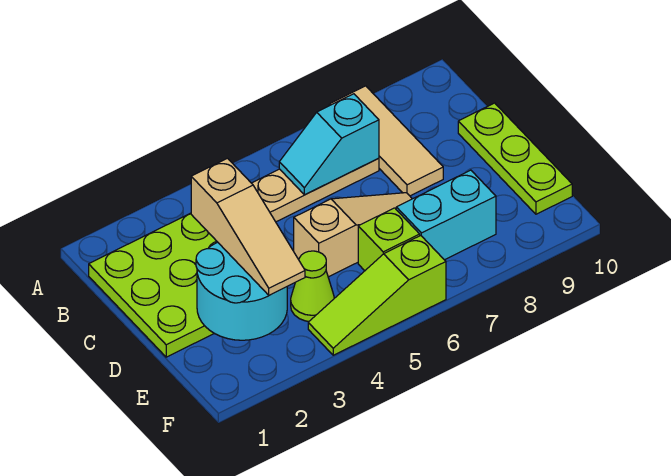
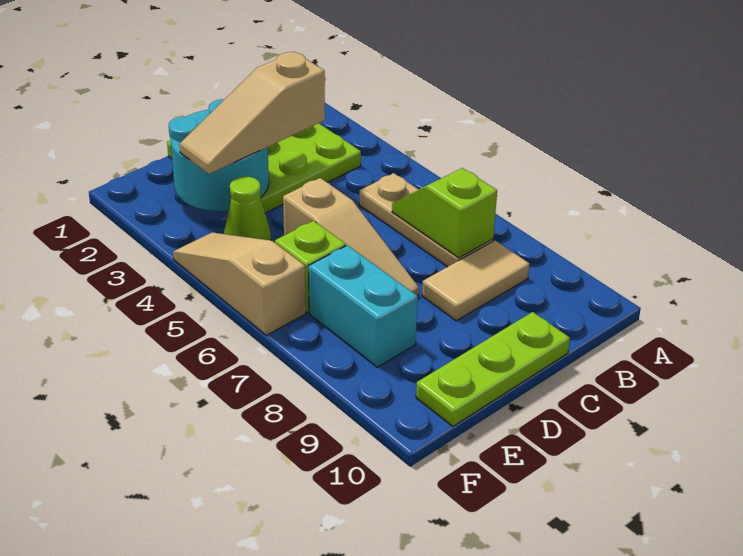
tan 1x3 tile [329,86,443,196] -> tan 1x2 tile [422,241,529,321]
cyan 1x2 slope [279,94,379,195] -> lime 1x2 slope [392,168,497,258]
lime 1x3 slope [308,236,446,355] -> tan 1x3 slope [173,232,306,335]

